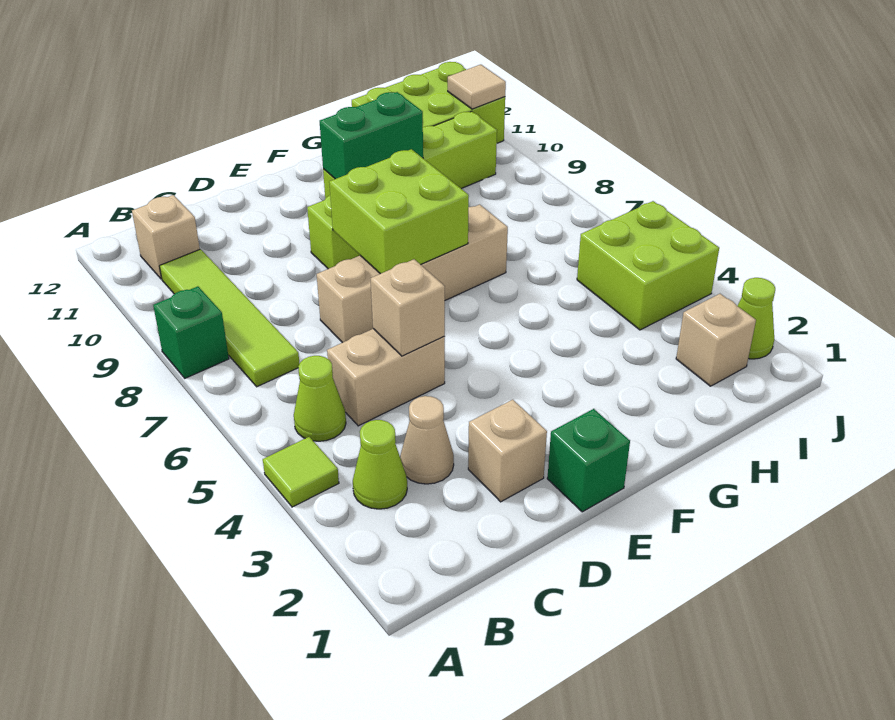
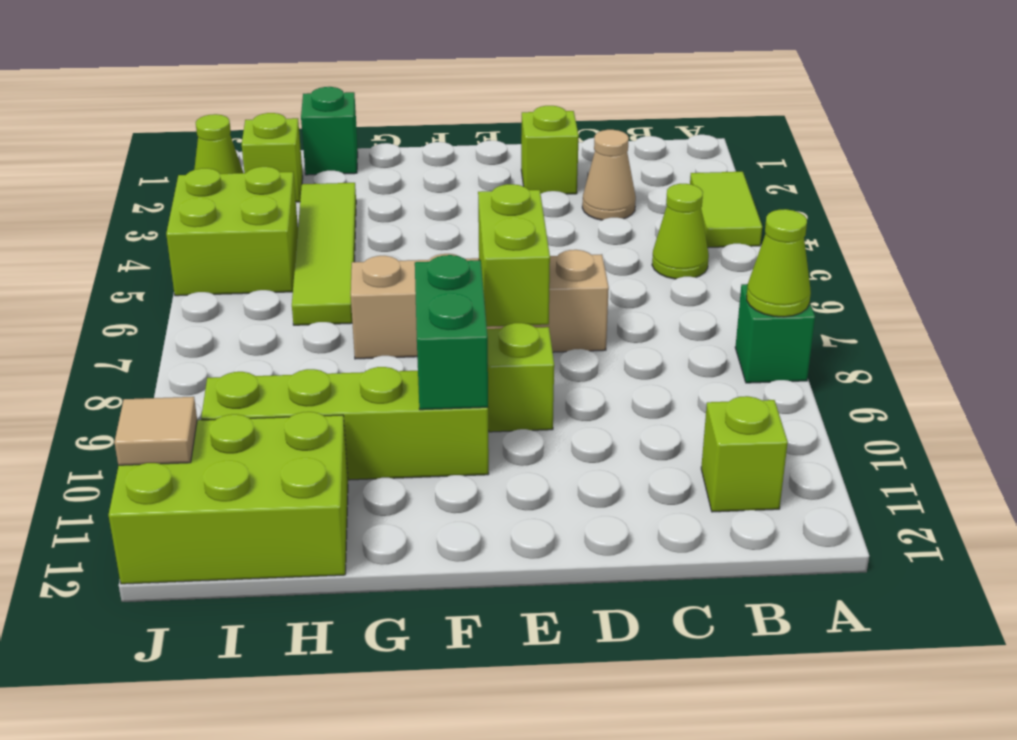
lime 1x1 tile [263,437,339,507] -> lime 1x2 tile [690,172,762,248]
lime 1x1 cone [353,420,407,509] -> lime 1x1 cone moved to [747,209,811,317]
lime 1x4 tile [160,249,300,387] -> lime 1x4 tile moved to [292,183,356,325]
tan 1x1 brick [132,195,200,279] -> lime 1x1 brick [701,396,788,512]
tan 1x2 brick [327,329,445,426] -> none
tan 1x1 brick [468,399,547,502] -> lime 1x1 brick [521,106,579,194]
tan 1x1 brick [371,259,445,356] -> none
green 1x1 brick [547,409,630,512] -> green 1x1 brick moved to [301,87,358,175]
lime 2x2 brick [329,149,469,274] -> lime 1x2 brick [478,184,550,327]
green 1x2 brick [320,92,423,179] -> green 1x2 brick turned to [415,255,488,410]
tan 1x1 brick [676,294,756,386] -> lime 1x1 brick [242,113,303,202]

